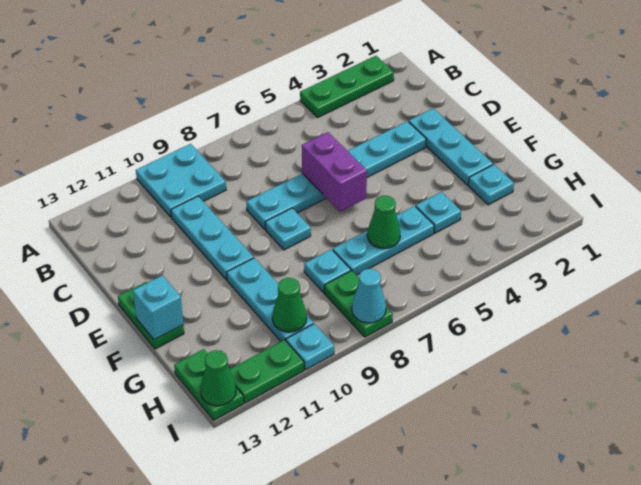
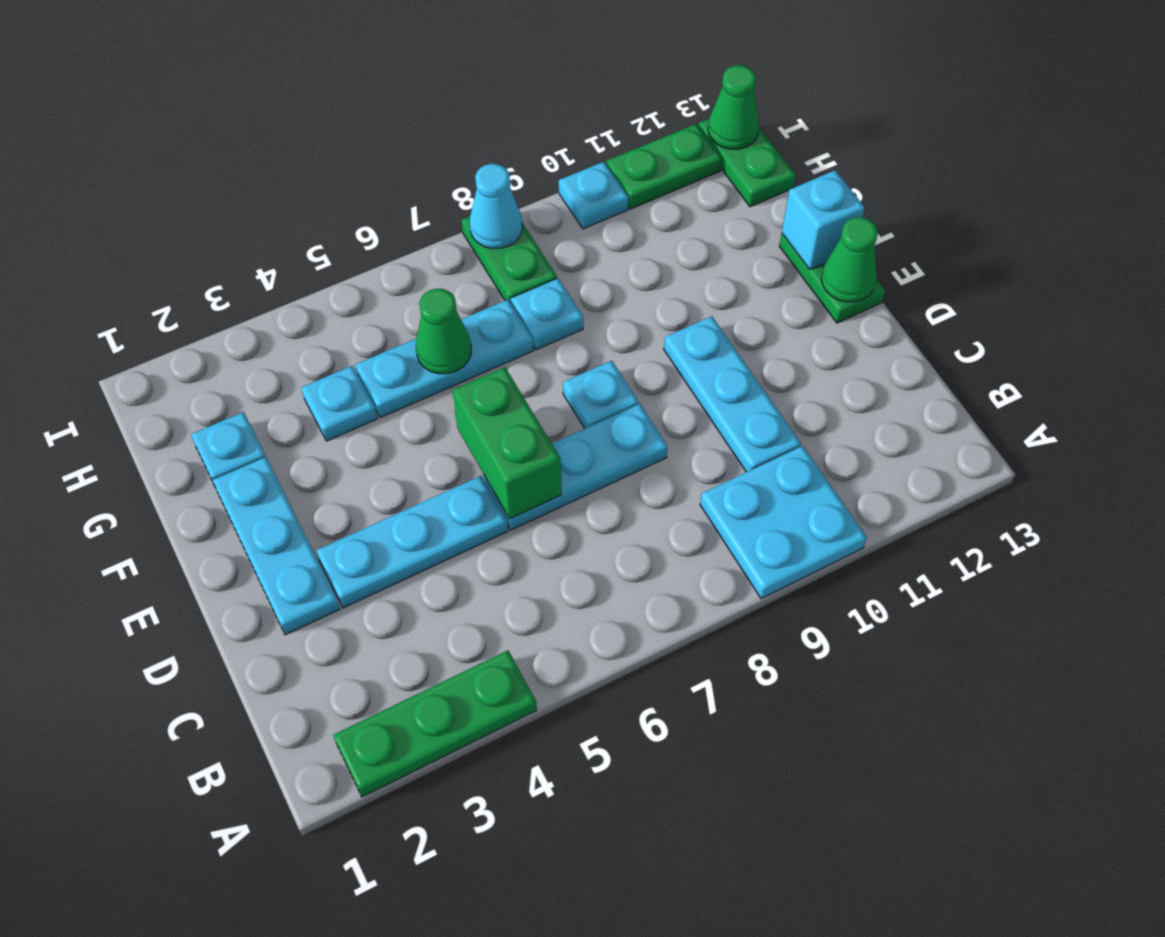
purple 1x2 brick [302,132,367,212] -> green 1x2 brick [452,367,561,519]
cyan 1x3 plate [227,258,313,341] -> none
green 1x1 cone [272,278,307,332] -> green 1x1 cone moved to [821,217,878,302]

